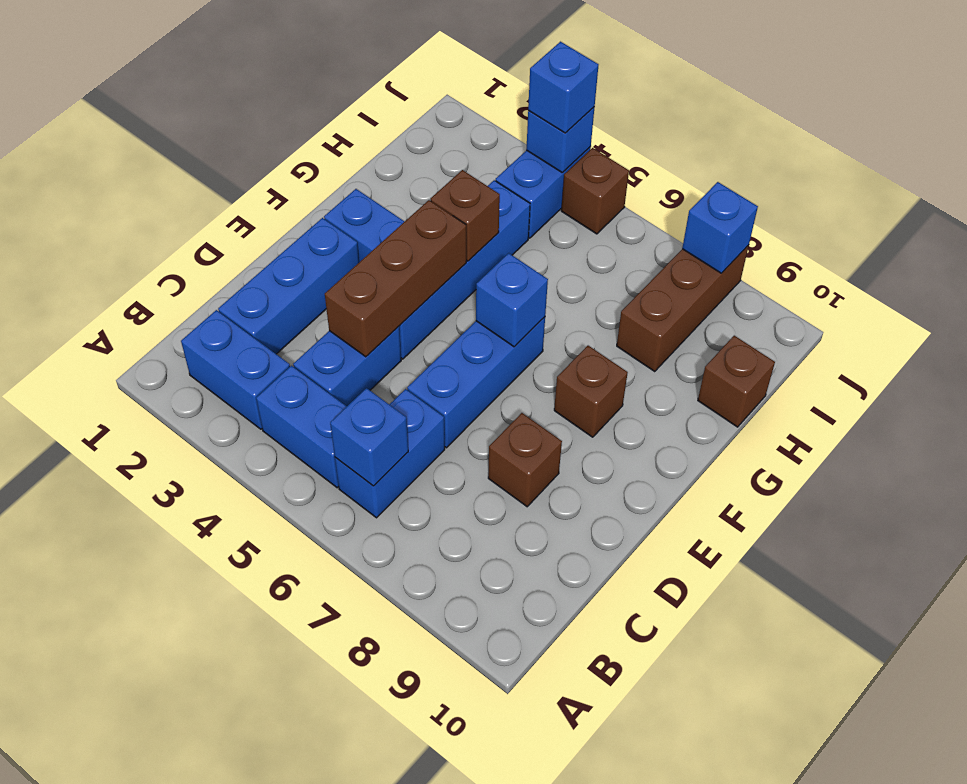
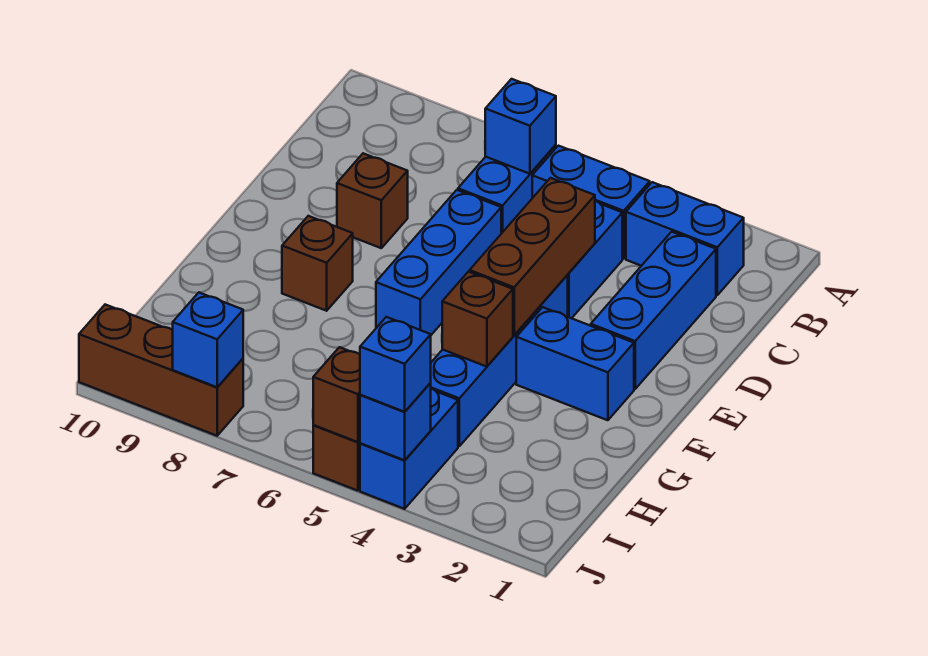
blue 1x1 brick [476,253,548,347] -> none
brown 1x3 brick [617,245,749,372] -> brown 1x3 brick turned to [79,305,243,436]
brown 1x1 brick [698,336,775,427] -> brown 1x1 brick moved to [313,347,360,442]

